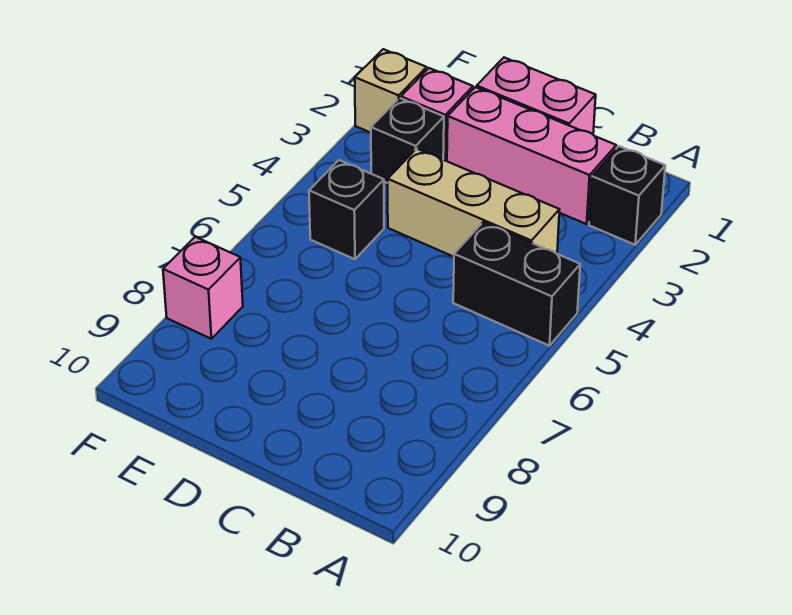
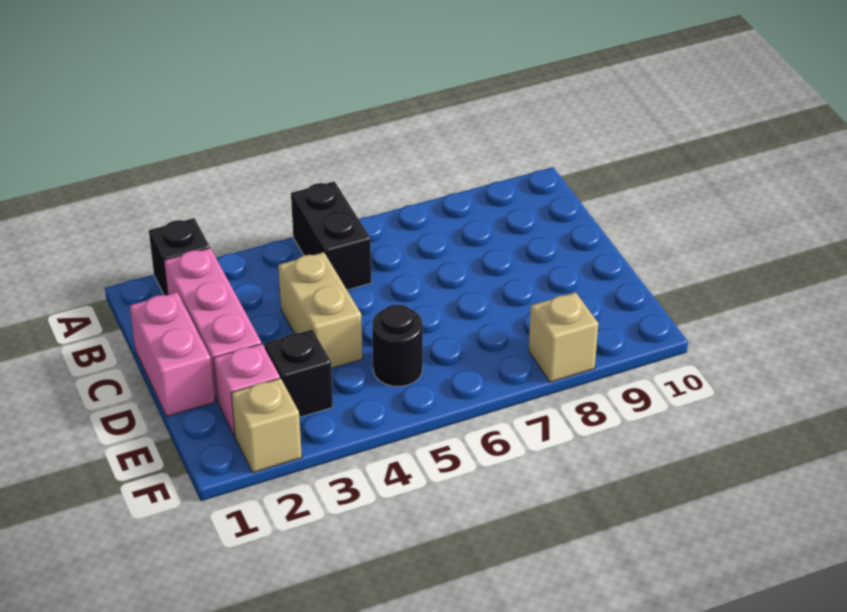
tan 1x3 brick [388,149,559,257] -> tan 1x2 brick [278,252,362,368]
black 1x1 brick [309,160,384,259] -> black 1x1 round brick [372,305,423,386]
pink 1x1 brick [163,237,243,339] -> tan 1x1 brick [529,292,598,382]

